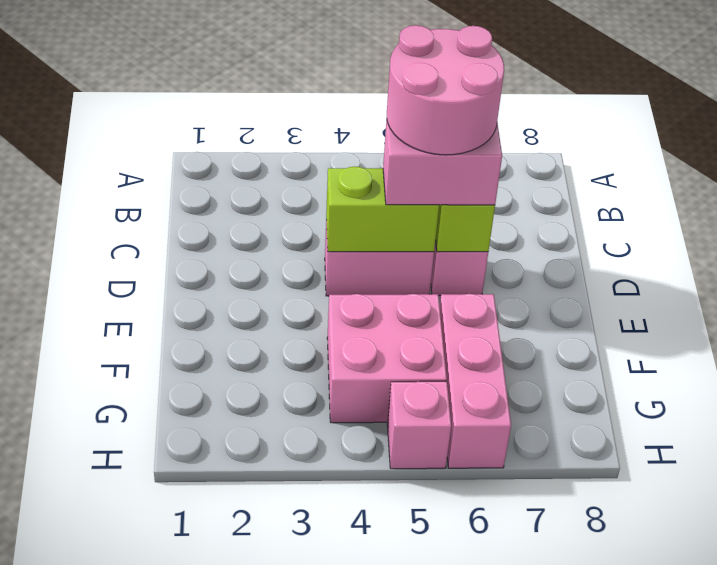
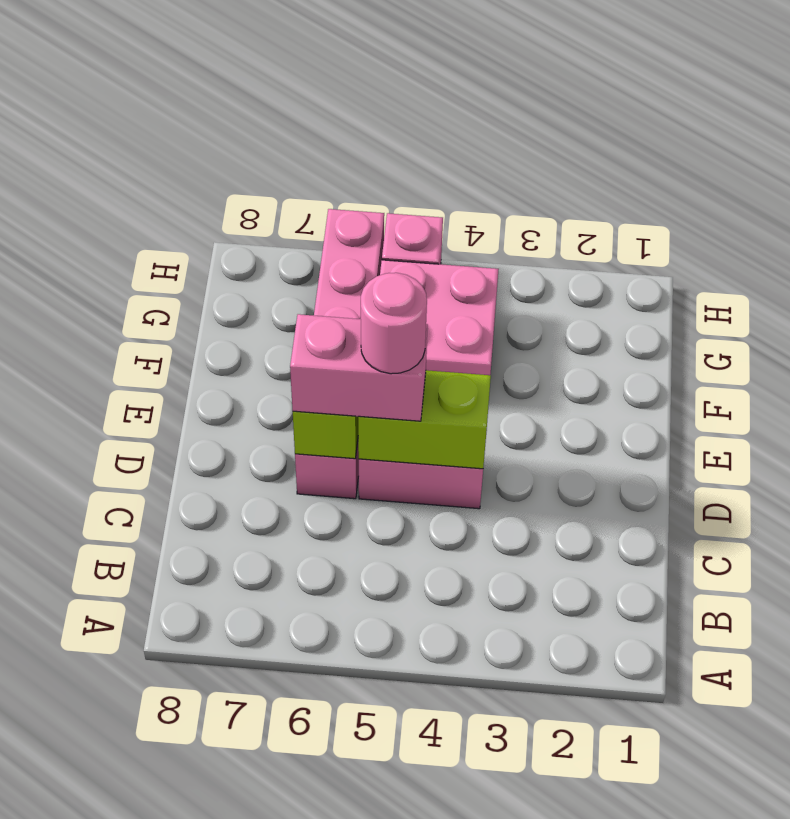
pink 2x2 round brick [387,25,504,155] -> pink 1x1 round brick [361,273,427,374]

